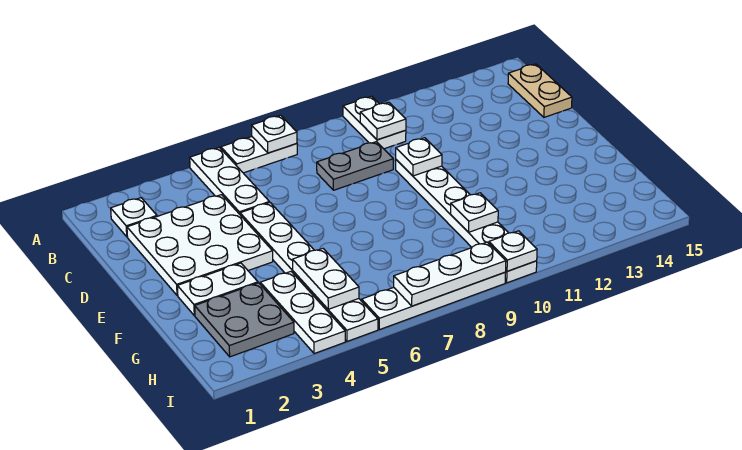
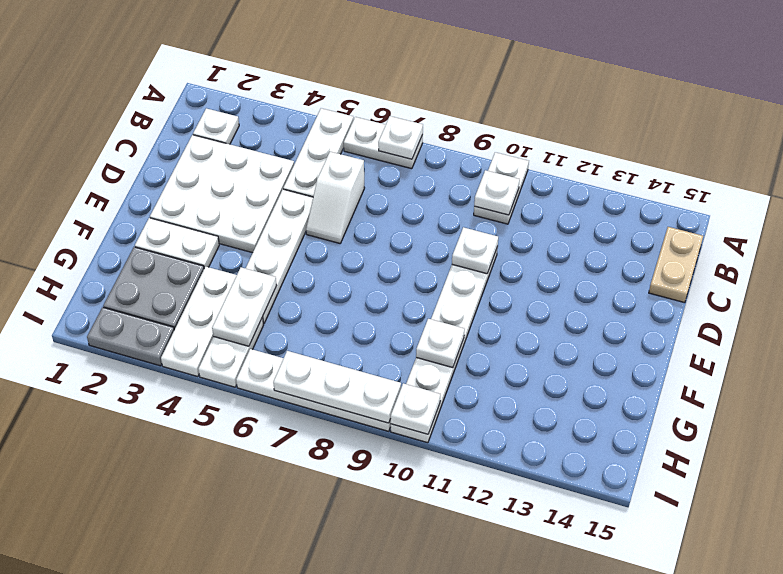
none -> white 1x2 slope [306,152,364,243]
grey 1x2 plate [317,142,393,190] -> grey 1x2 plate moved to [87,307,174,366]

